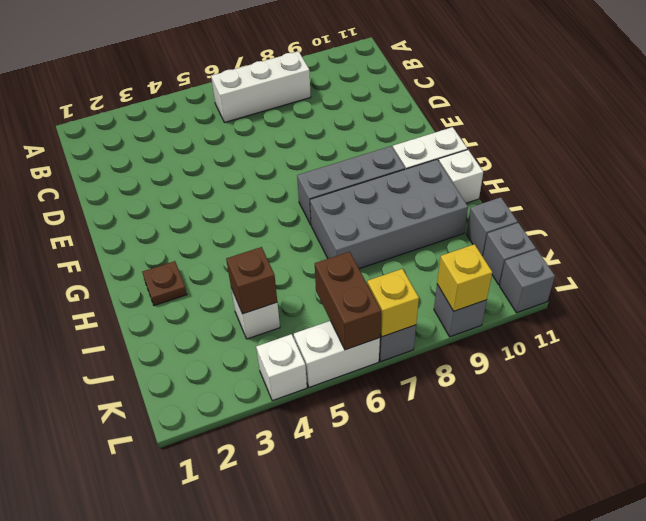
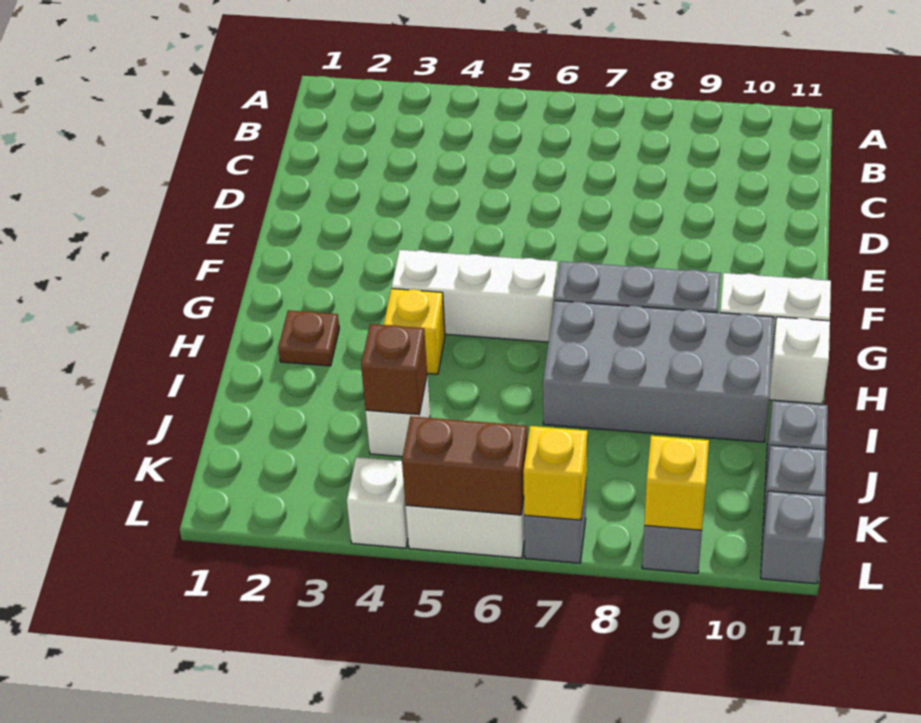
white 1x3 brick [211,51,311,123] -> white 1x3 brick moved to [392,250,557,342]
none -> yellow 1x1 brick [384,289,445,374]
brown 1x2 brick [315,252,381,350] -> brown 1x2 brick turned to [402,416,527,515]

